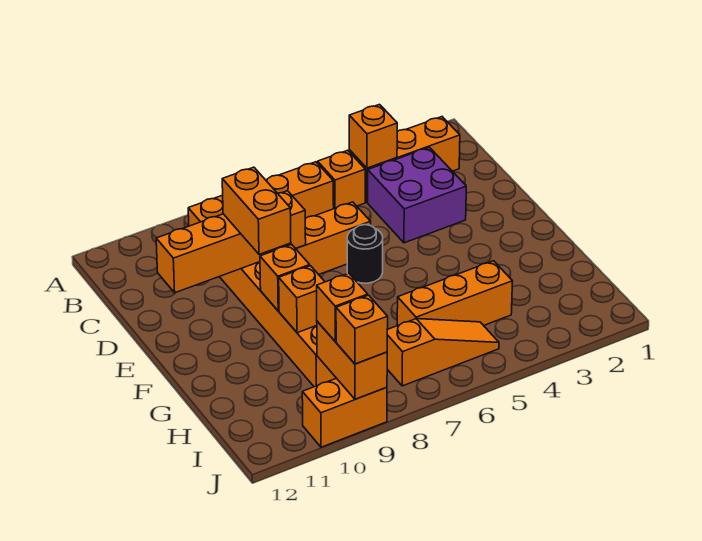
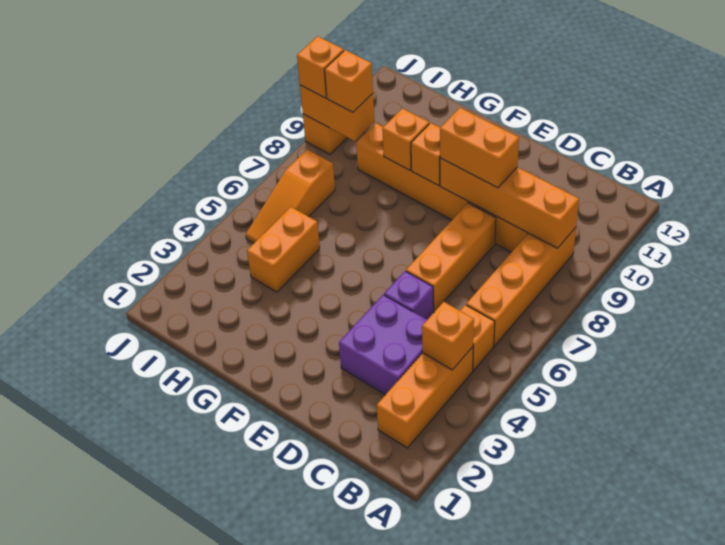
none -> purple 1x1 brick [384,271,434,320]
orange 1x4 brick [156,191,306,293] -> orange 1x4 brick turned to [440,158,579,248]
black 1x1 round brick [347,225,383,283] -> none
orange 1x3 brick [397,261,512,326] -> orange 1x2 brick [247,207,320,292]

